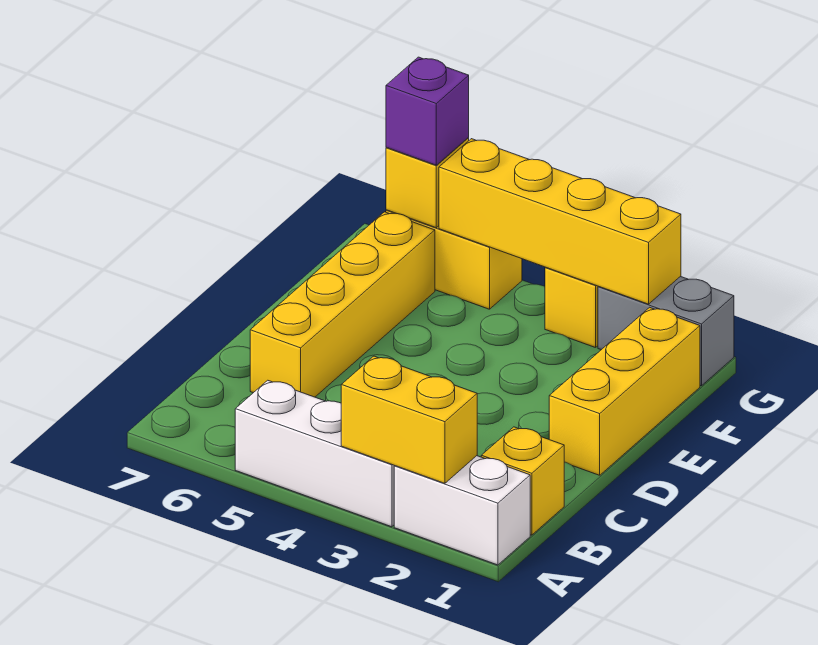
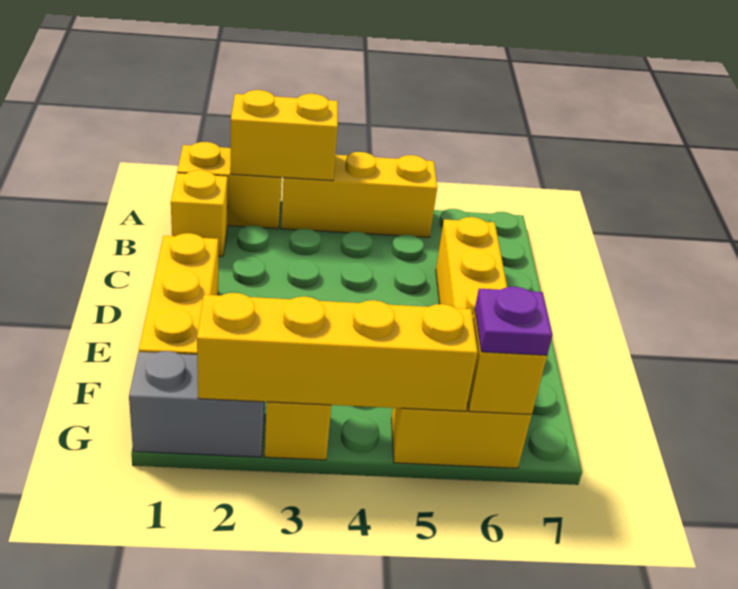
white 1x2 brick [394,456,530,565] -> yellow 1x2 brick [177,142,282,229]
white 1x3 brick [235,380,395,527] -> yellow 1x3 brick [281,152,437,237]
purple 1x1 brick [386,57,469,165] -> purple 1x1 plate [475,287,553,355]

